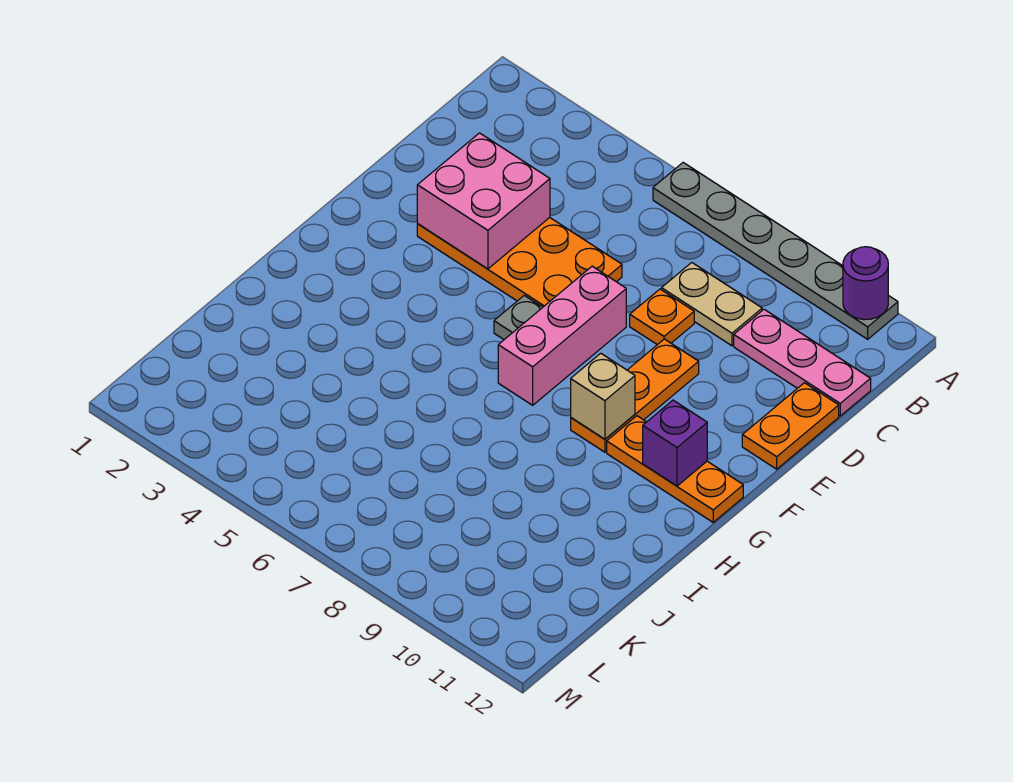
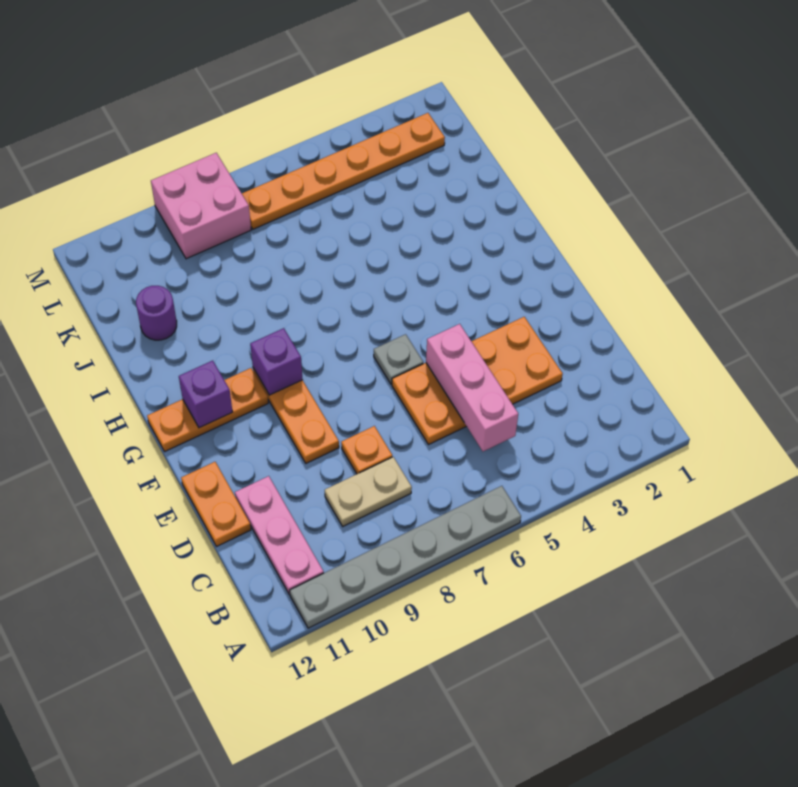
purple 1x1 round brick [843,247,888,320] -> purple 1x1 round brick moved to [136,286,177,340]
pink 1x3 plate [734,309,871,416] -> pink 1x3 plate turned to [235,476,324,595]
pink 2x2 brick [417,133,550,269] -> pink 2x2 brick moved to [151,153,251,259]
pink 1x3 brick [498,266,626,405] -> pink 1x3 brick moved to [426,324,518,451]
tan 1x1 brick [571,353,635,439] -> purple 1x1 brick [250,328,303,395]
none -> orange 1x6 plate [242,113,445,229]

